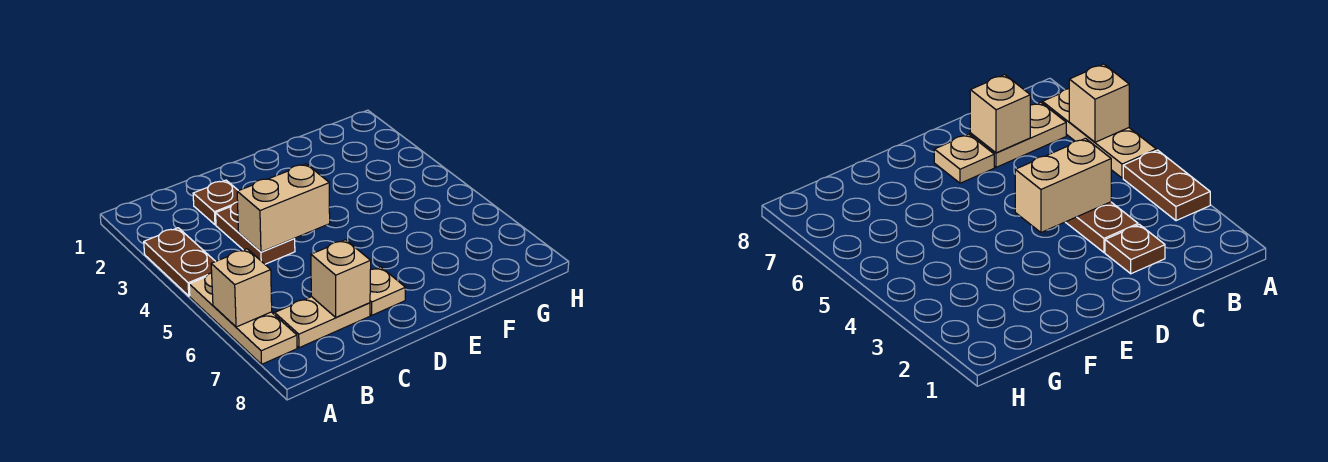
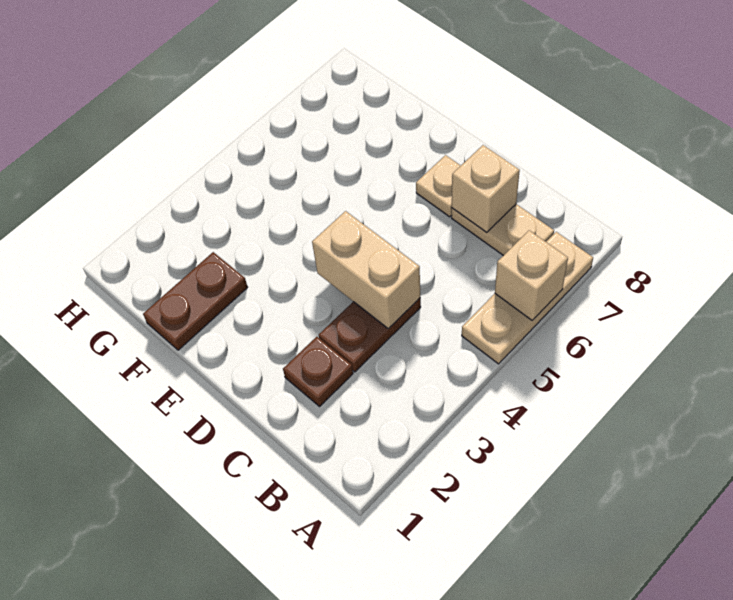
brown 1x2 plate [144,228,215,296] -> brown 1x2 plate moved to [143,252,248,350]

